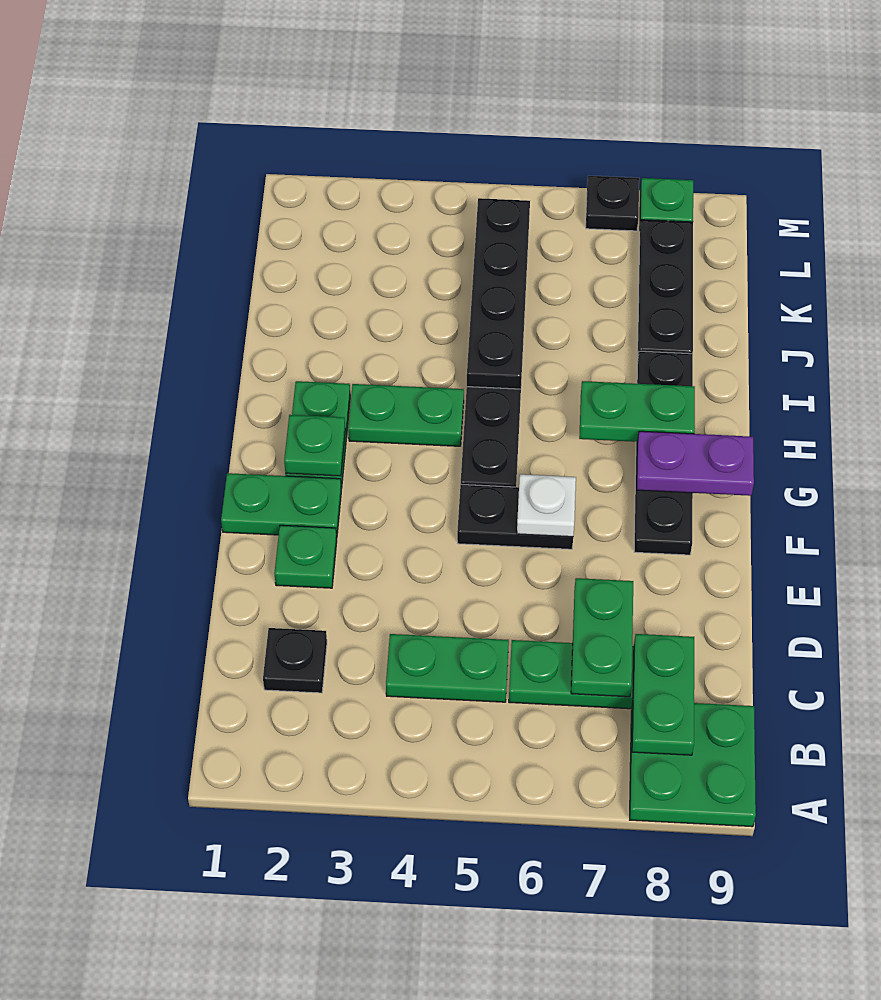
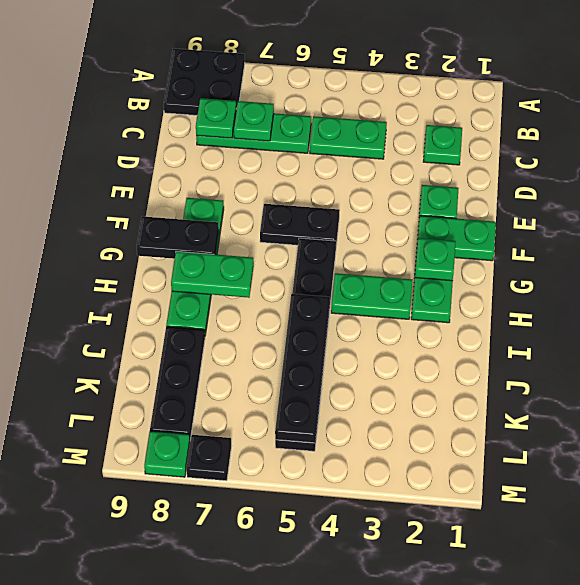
green 2x2 plate [630,703,756,827] -> black 2x2 plate [164,48,245,115]
green 1x2 plate [632,634,694,755] -> green 1x1 plate [196,98,236,138]
black 1x1 plate [263,628,327,693] -> green 1x1 plate [423,125,462,165]
green 1x2 plate [571,578,633,697] -> green 1x1 plate [234,101,274,141]
white 1x1 plate [517,474,576,537] -> none
black 1x4 plate [634,351,693,555] -> green 1x4 plate [166,198,224,335]
purple 1x2 plate [637,431,754,496] -> black 1x2 plate [137,216,219,259]

